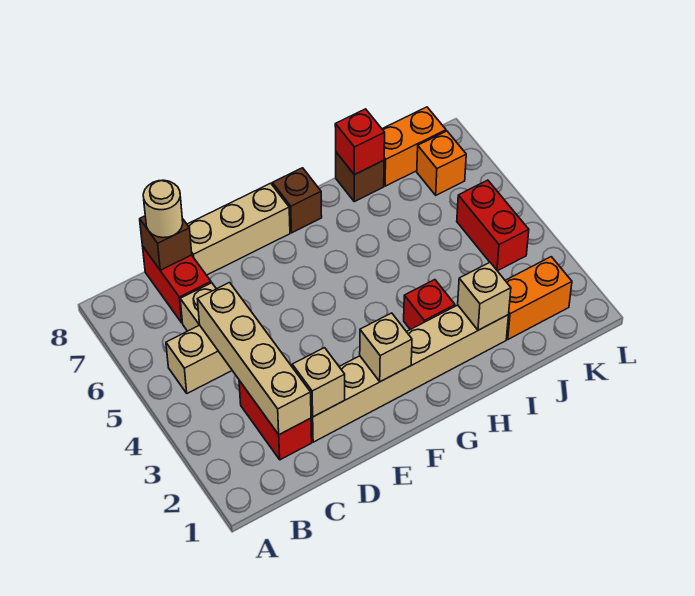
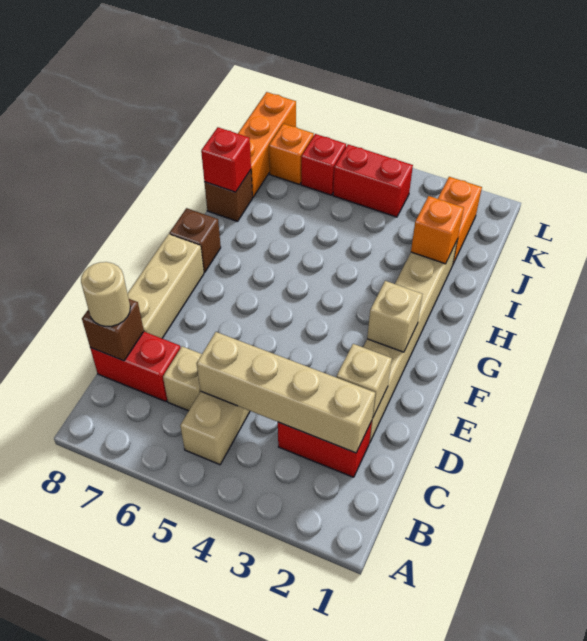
red 1x1 brick [404,280,455,330] -> red 1x1 brick moved to [301,134,346,195]
tan 1x1 brick [458,262,511,330] -> orange 1x1 brick [411,196,464,264]
orange 1x2 brick [382,107,446,186] -> orange 1x3 brick [238,92,296,197]

